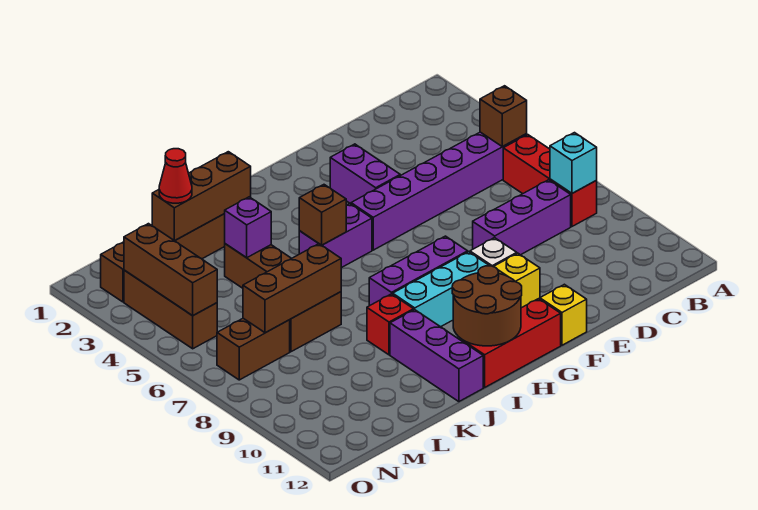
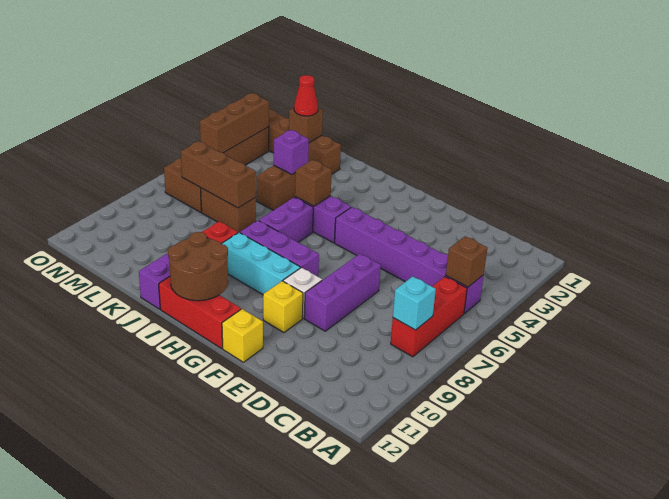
purple 1x3 brick [473,180,571,255] -> purple 1x3 brick turned to [304,254,381,331]
purple 1x2 brick [330,144,400,204] -> purple 1x2 brick moved to [259,197,313,242]
brown 1x3 brick [152,152,251,241] -> brown 1x1 brick [289,108,323,143]

